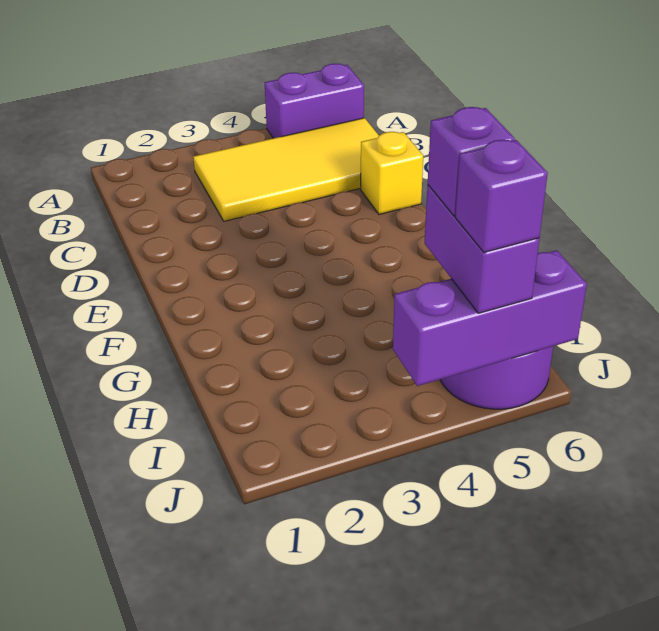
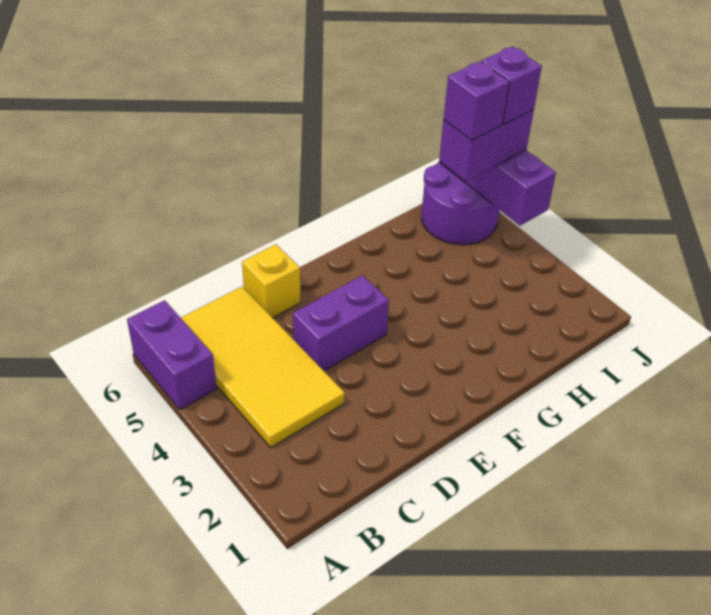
none -> purple 1x2 brick [293,275,389,371]

